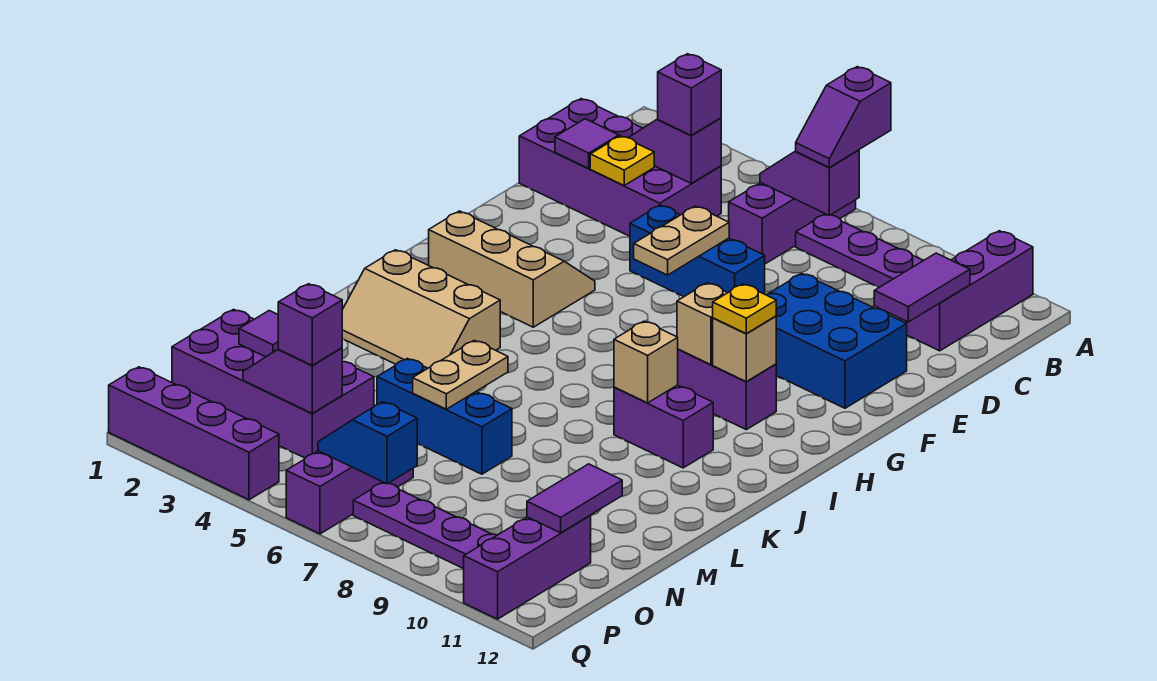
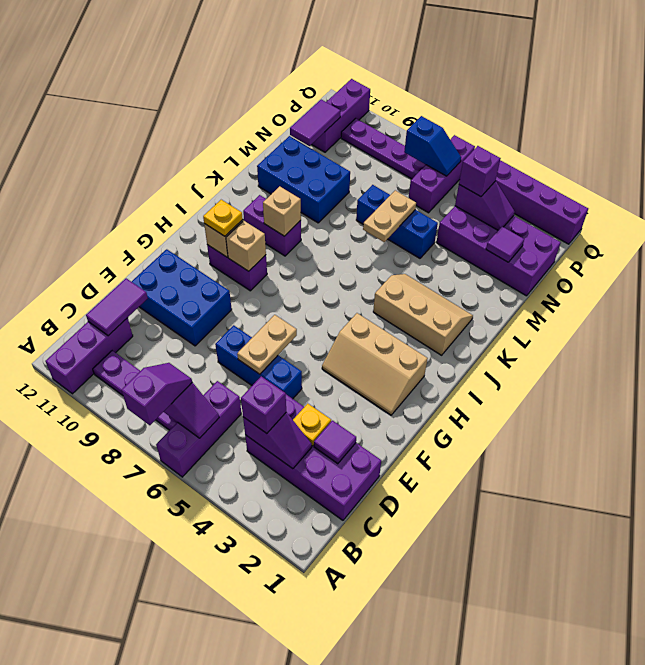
none -> blue 2x3 brick [257,136,350,223]

